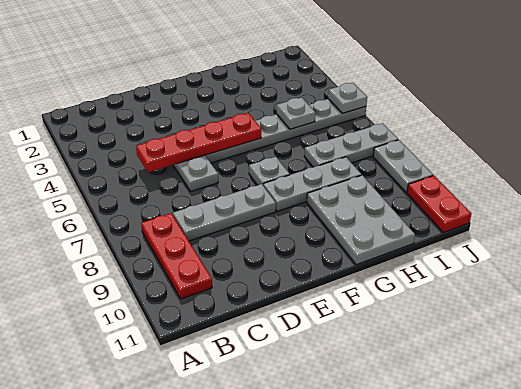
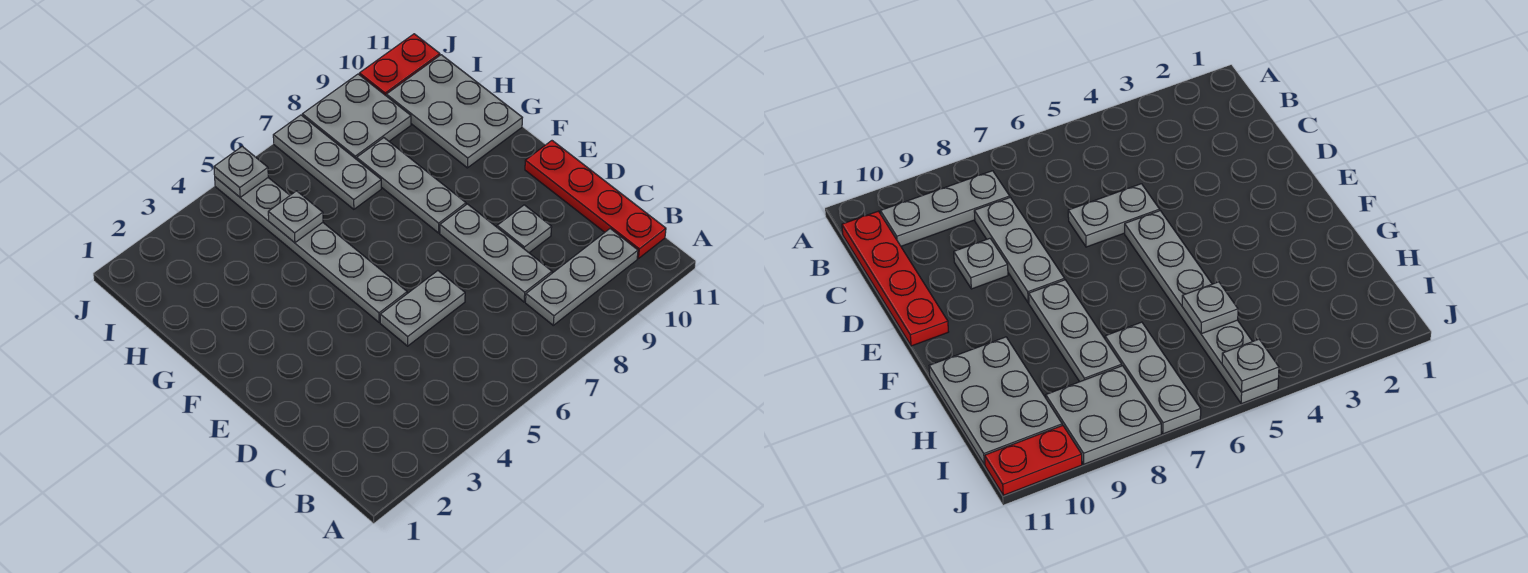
red 1x3 plate [141,213,212,299] -> grey 1x3 plate [526,229,638,325]
red 1x4 plate [136,113,261,172] -> red 1x4 plate moved to [525,141,666,259]
grey 1x1 plate [249,157,290,185] -> grey 1x1 plate moved to [497,205,552,253]
grey 2x3 plate [307,175,415,265] -> grey 2x3 plate turned to [386,55,522,168]
grey 1x2 plate [373,140,433,193] -> grey 2x2 plate [302,74,411,159]

